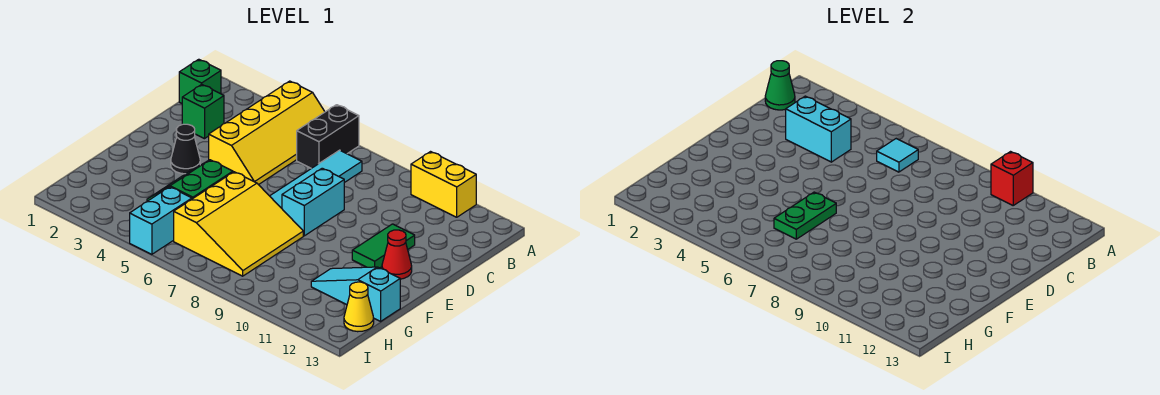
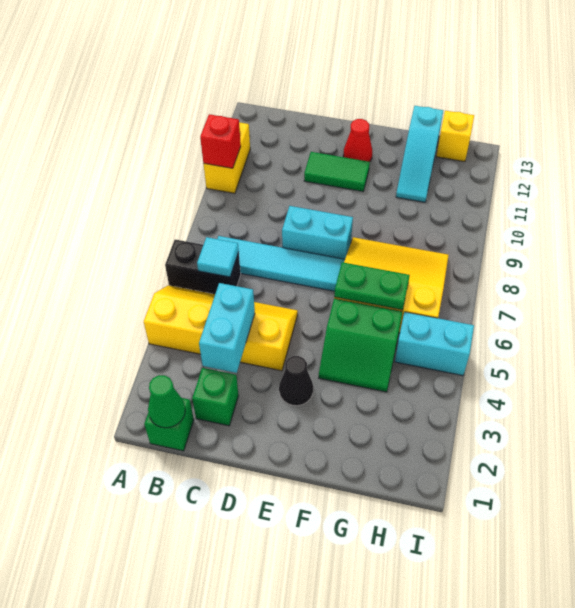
yellow 1x1 cone [344,282,374,332] -> yellow 1x1 brick [436,111,474,162]

